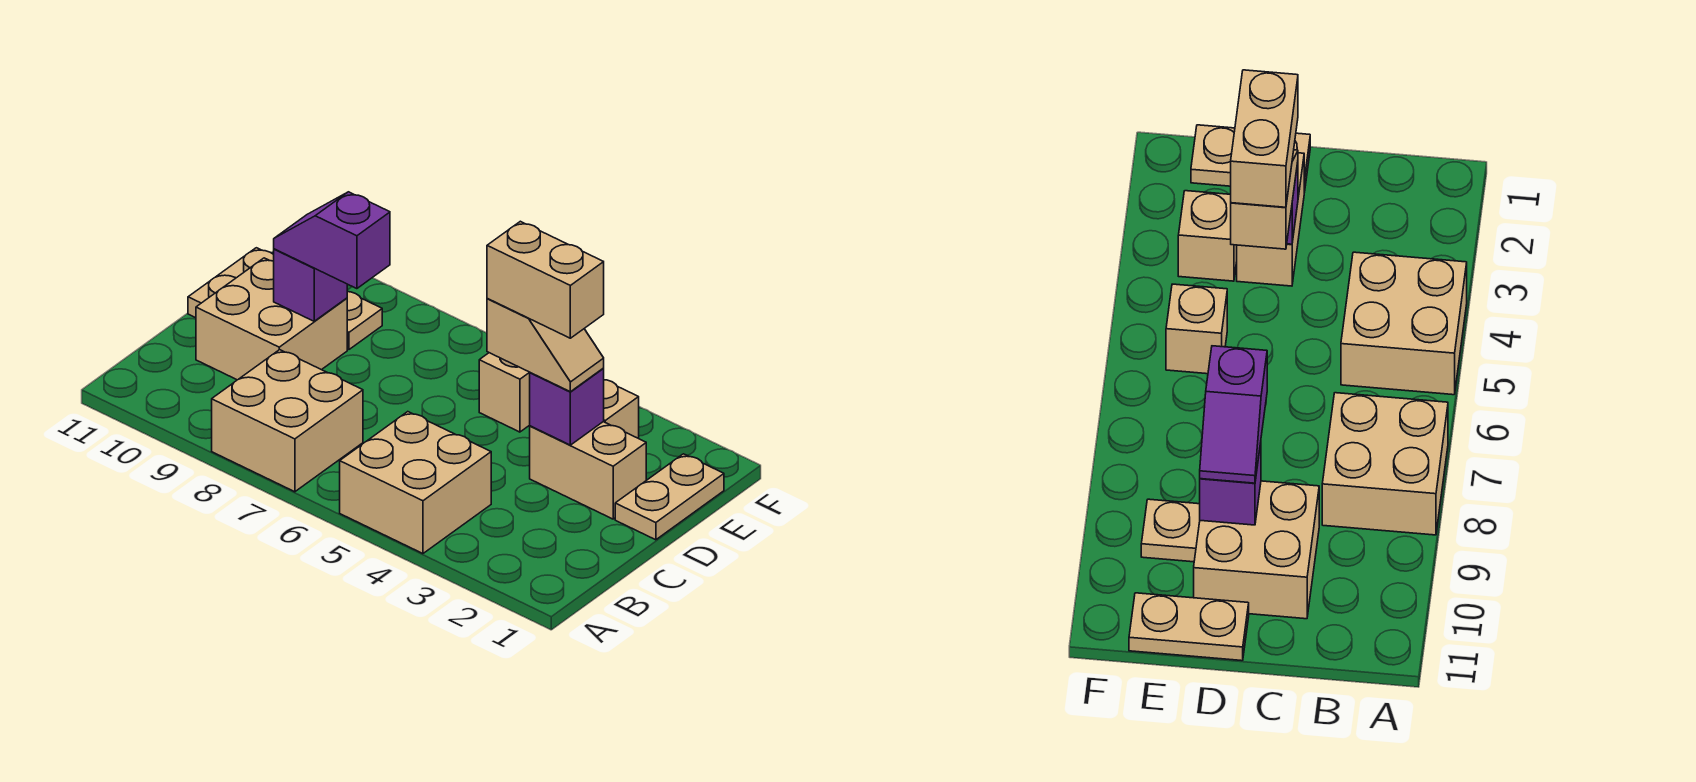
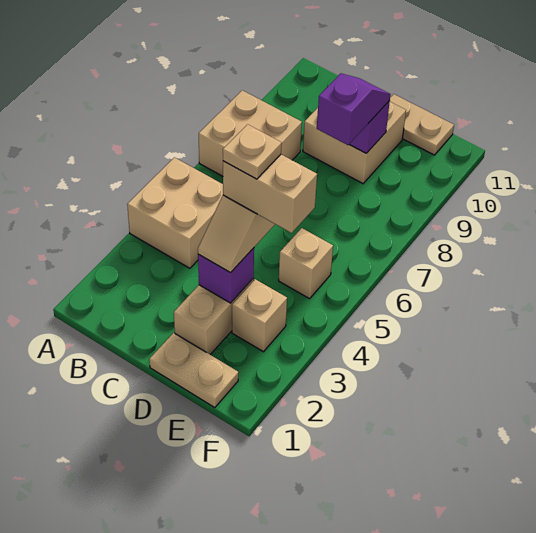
tan 1x2 brick [487,221,604,338] -> tan 1x2 brick turned to [223,155,317,233]
tan 1x1 plate [347,292,382,349] -> tan 1x1 plate moved to [223,124,282,179]

